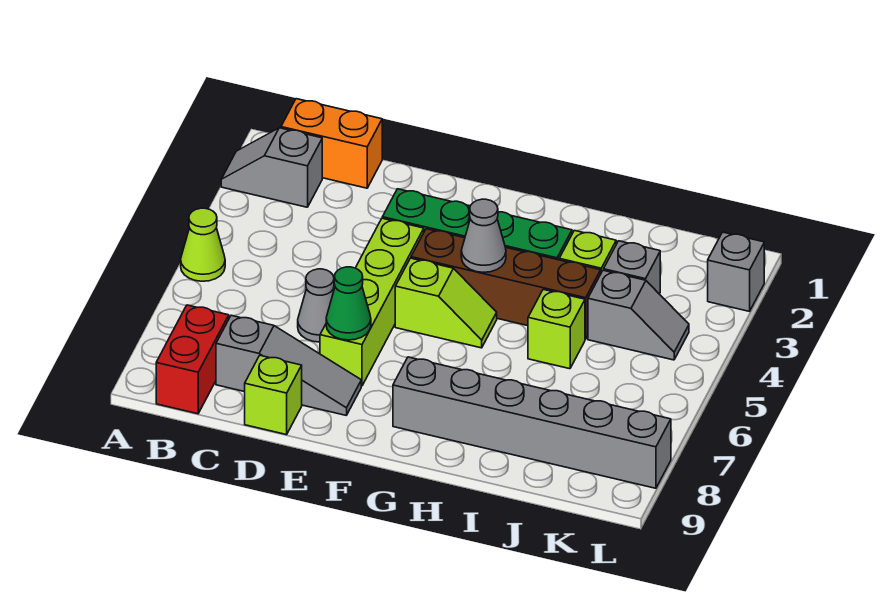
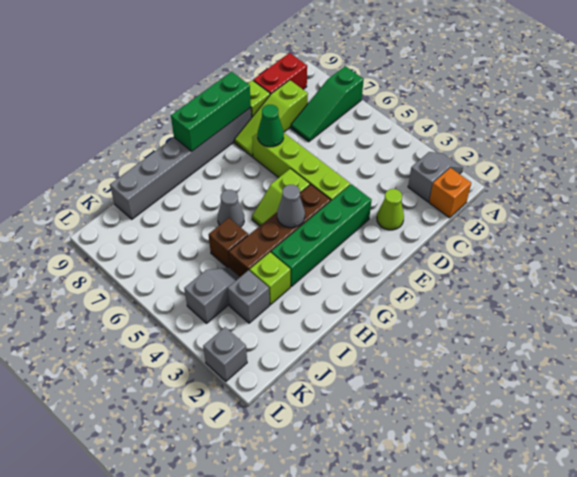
lime 1x1 cone [181,208,225,281] -> lime 1x1 cone moved to [377,189,404,230]
none -> green 1x3 slope [291,66,364,142]
orange 1x2 brick [281,99,382,188] -> orange 1x1 brick [429,168,471,218]
red 1x2 brick [156,305,229,414] -> red 1x2 brick turned to [253,53,307,95]
grey 1x3 slope [216,315,361,415] -> lime 1x3 slope [234,80,308,157]
grey 1x1 cone [298,269,334,342] -> grey 1x1 cone moved to [218,190,244,227]
none -> green 1x3 brick [171,72,251,151]
grey 1x6 brick [393,357,671,488] -> grey 1x6 brick moved to [110,108,251,219]
lime 1x1 brick [528,289,585,369] -> brown 1x1 brick [209,218,248,268]
grey 1x2 slope [588,270,689,360] -> grey 1x2 slope turned to [184,268,240,323]

